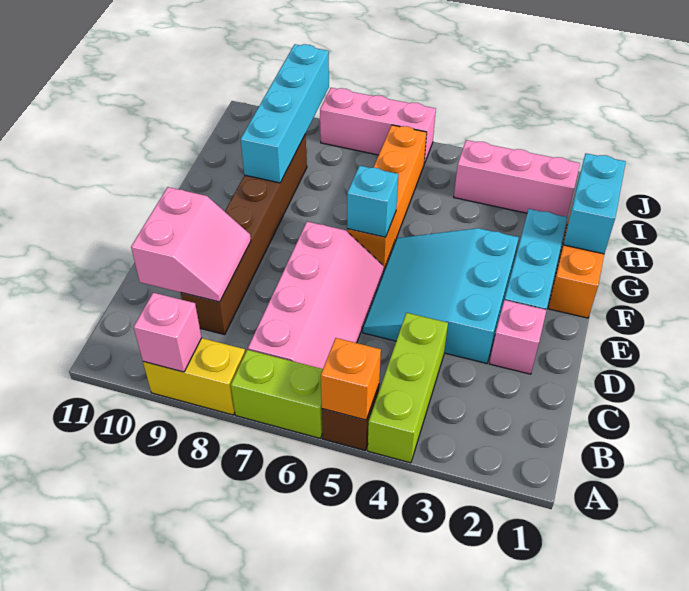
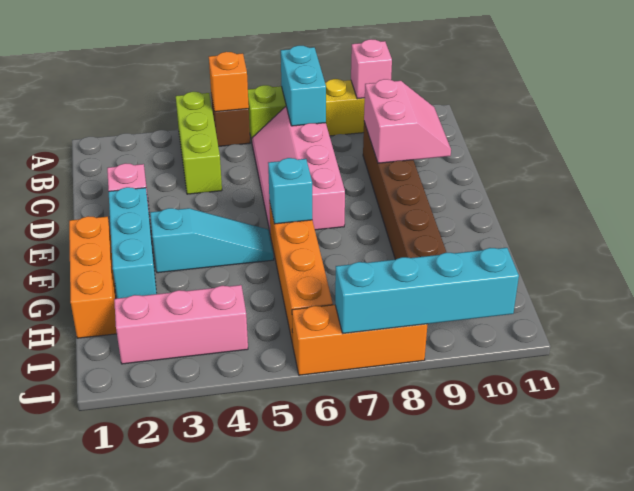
pink 2x2 slope [131,187,251,302] -> pink 2x2 slope turned to [364,79,451,163]
cyan 3x3 slope [363,228,519,363] -> cyan 1x3 slope [150,208,274,273]
cyan 1x2 brick [564,153,626,254] -> cyan 1x2 brick moved to [281,46,326,126]
cyan 1x4 brick [241,44,329,183] -> cyan 1x4 brick turned to [335,248,519,333]
pink 1x3 brick [320,88,436,164] -> orange 1x3 brick [292,305,427,375]

